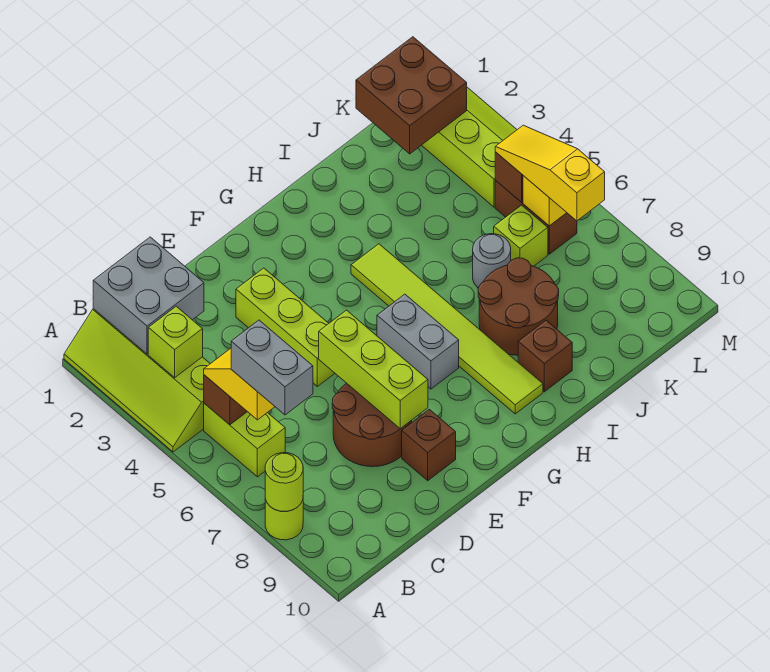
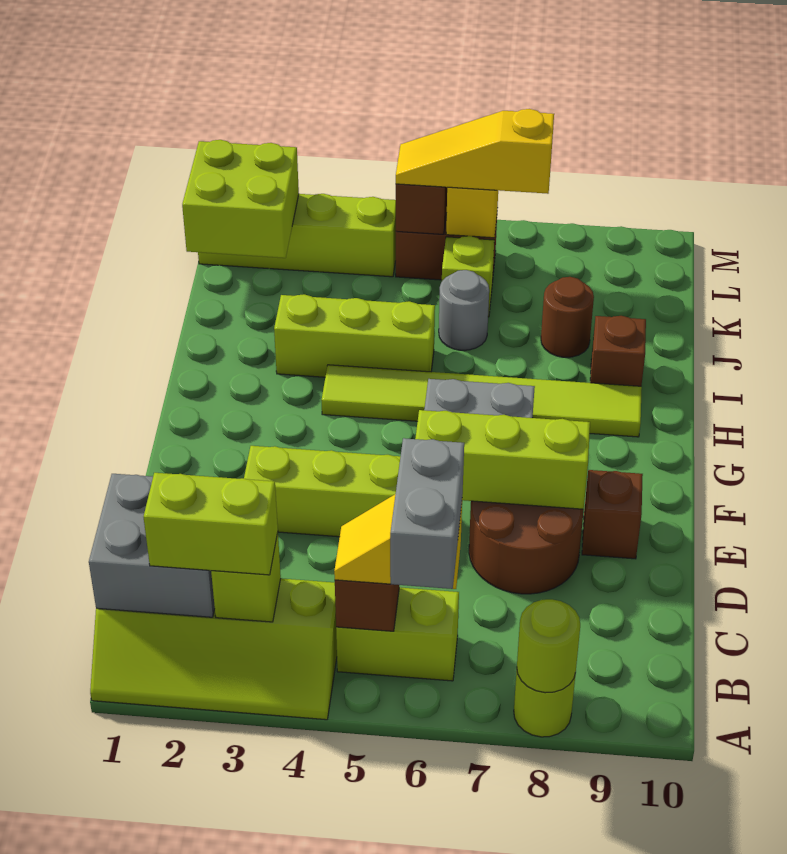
none -> lime 1x2 brick [144,473,278,575]
grey 1x2 brick [231,320,313,415] -> grey 1x2 brick turned to [390,438,464,589]
none -> lime 1x3 brick [274,294,435,377]
brown 2x2 round brick [478,258,559,355] -> brown 1x1 round brick [541,277,594,357]
brown 2x2 brick [356,37,467,154] -> lime 2x2 brick [182,140,299,258]

